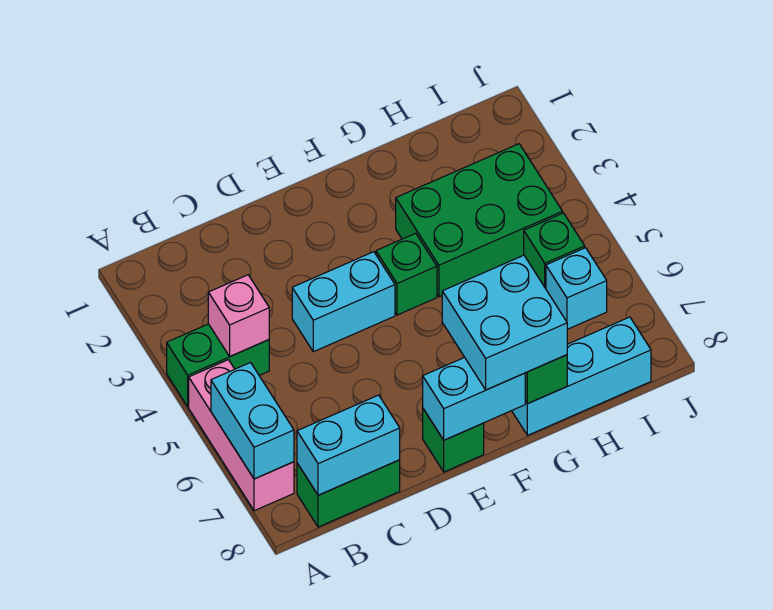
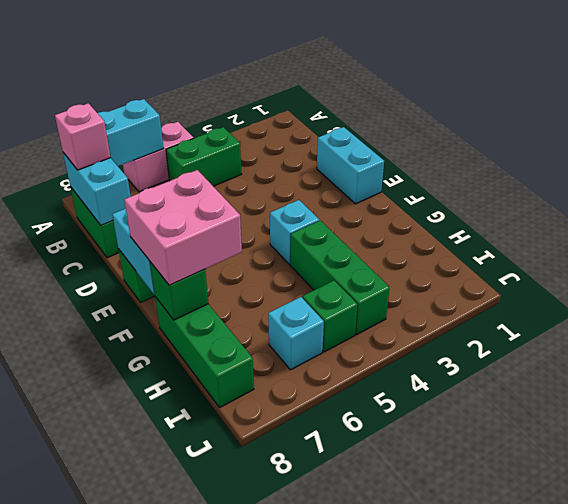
green 1x2 brick [167,324,269,407] -> green 1x2 brick turned to [166,127,241,186]
pink 1x3 brick [189,360,294,511] -> pink 1x2 brick [123,122,194,192]
pink 1x1 brick [208,275,269,356] -> pink 1x1 brick moved to [55,103,111,170]
cyan 1x2 brick [292,252,395,352] -> cyan 1x2 brick moved to [317,127,384,204]
green 1x1 brick [376,233,437,315] -> cyan 1x1 brick [270,200,319,265]
cyan 2x2 brick [442,255,567,390] -> pink 2x2 brick [124,170,242,285]
green 2x3 brick [396,144,563,297] -> green 1x3 brick [290,220,390,335]
cyan 1x3 brick [512,317,651,435] -> green 1x3 brick [155,297,254,408]

